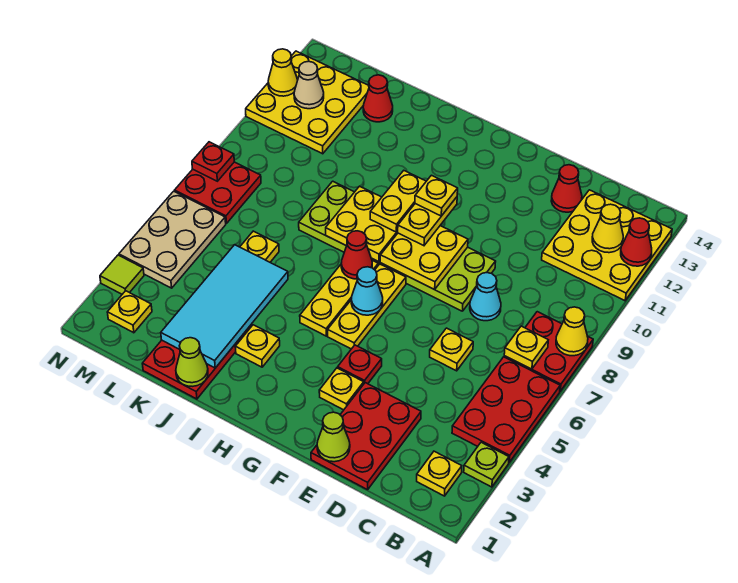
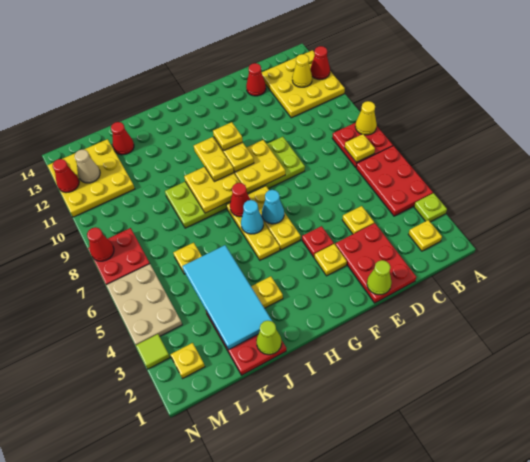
yellow 1x1 plate [430,328,473,371] -> yellow 1x1 plate moved to [342,206,374,234]
cyan 1x1 cone [470,273,501,321] -> cyan 1x1 cone moved to [241,200,264,234]
red 1x1 plate [192,142,234,181] -> red 1x1 cone [87,227,114,261]
yellow 1x1 cone [268,49,298,96] -> red 1x1 cone [53,159,79,193]

